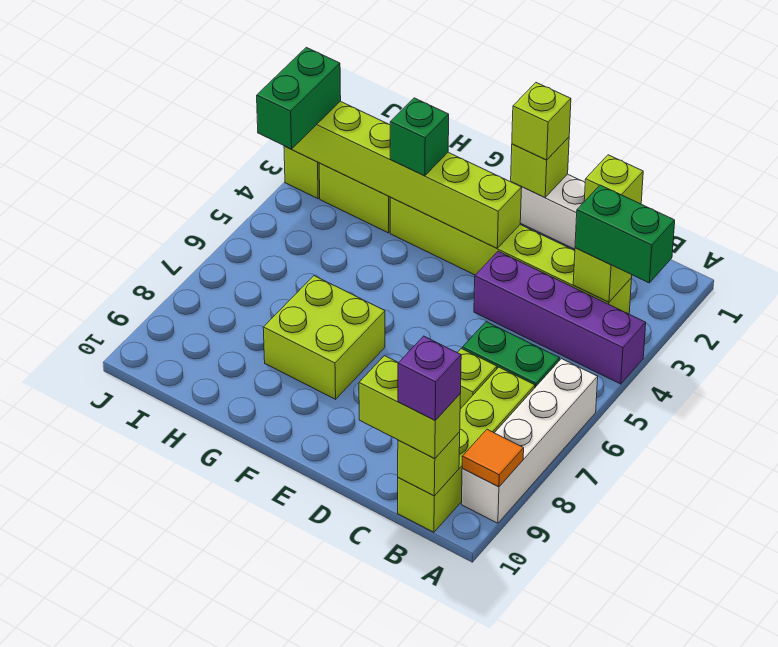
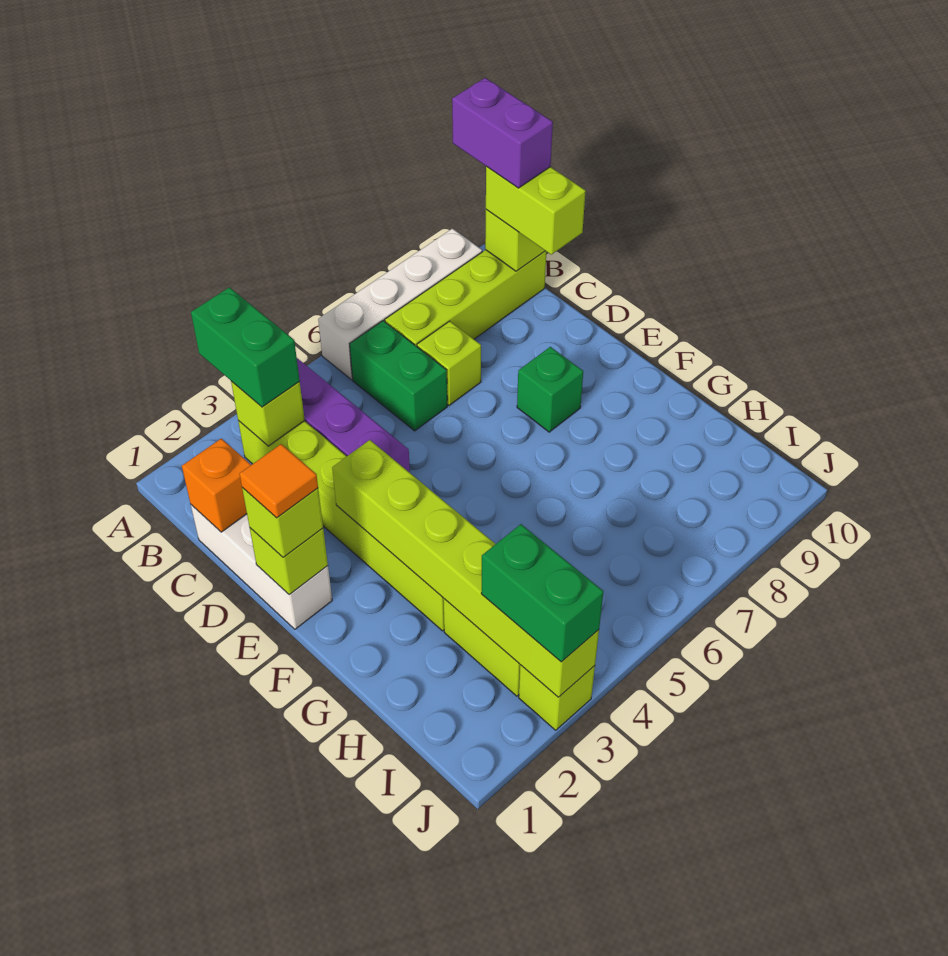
orange 1x1 tile [462,429,524,487] -> orange 1x1 tile moved to [240,444,318,518]
purple 1x1 brick [398,336,461,420] -> purple 1x2 brick [452,78,553,188]
lime 1x1 brick [584,155,643,204] -> orange 1x1 brick [182,439,251,532]
lime 2x2 brick [263,276,385,399] -> none
green 1x1 brick [390,98,449,176] -> green 1x1 brick moved to [517,347,583,432]
green 1x2 brick [257,47,341,149] -> green 1x2 brick turned to [481,524,603,662]

